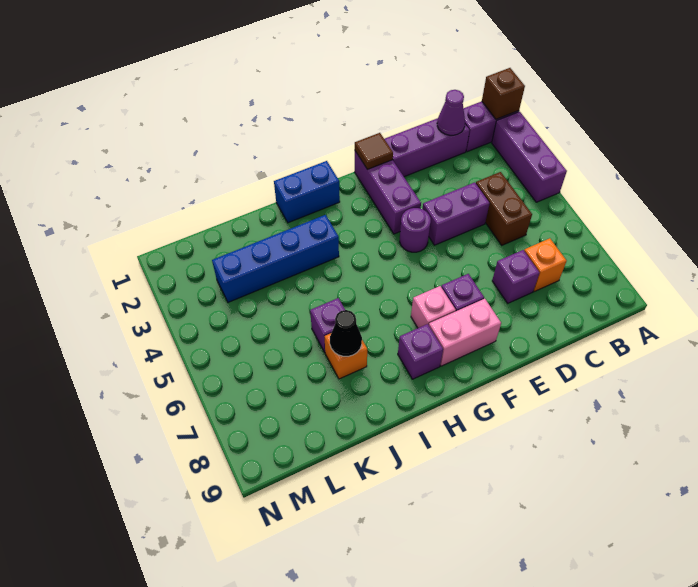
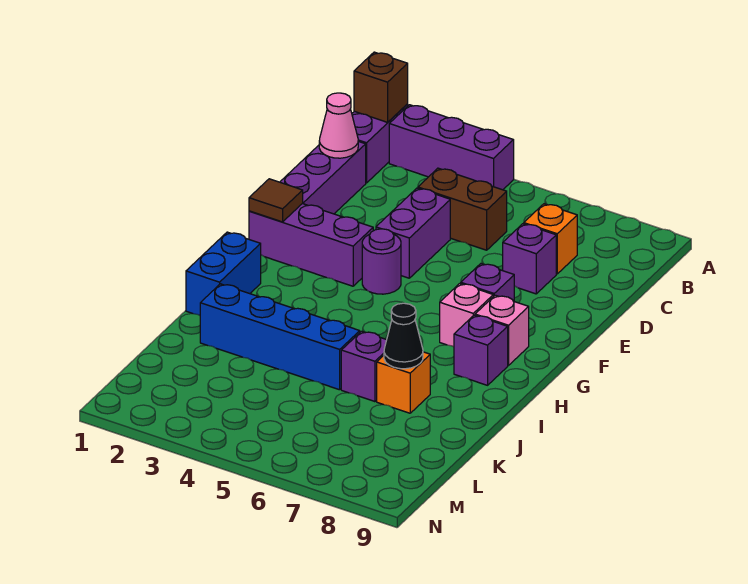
purple 1x1 cone [437,90,465,135] -> pink 1x1 cone [319,93,358,158]
pink 1x2 brick [429,299,501,366] -> pink 1x1 brick [475,295,529,366]
blue 1x4 brick [212,215,339,302] -> blue 1x4 brick turned to [200,284,360,390]

